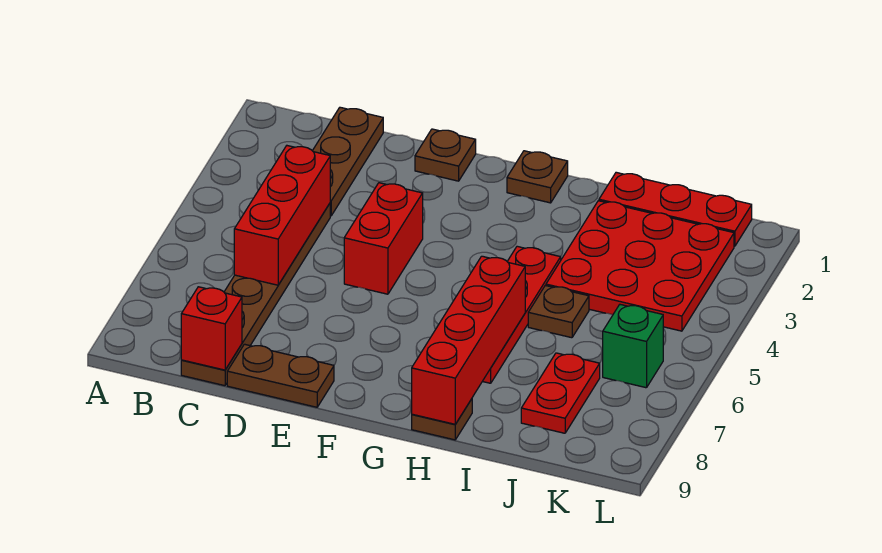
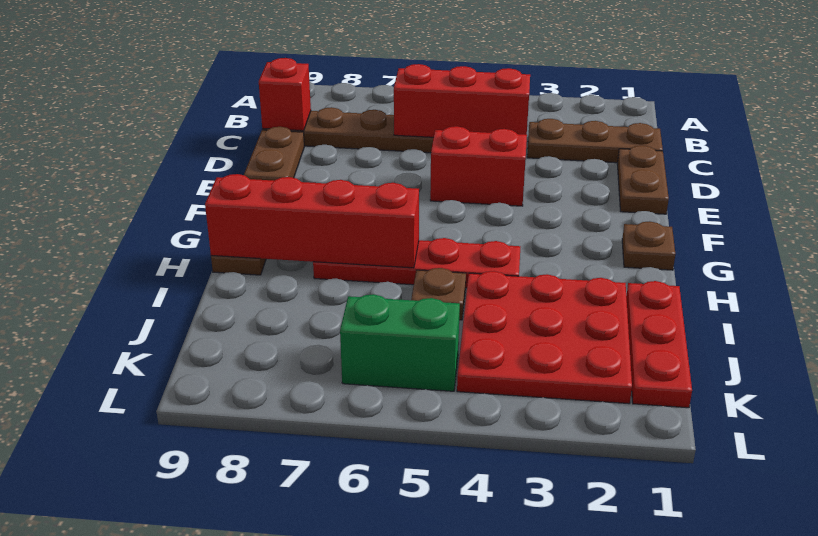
brown 1x1 plate [415,129,476,181] -> brown 1x2 plate [618,145,669,214]
red 1x2 plate [521,353,600,433] -> none
green 1x1 brick [603,305,663,388] -> green 1x2 brick [340,294,460,391]

